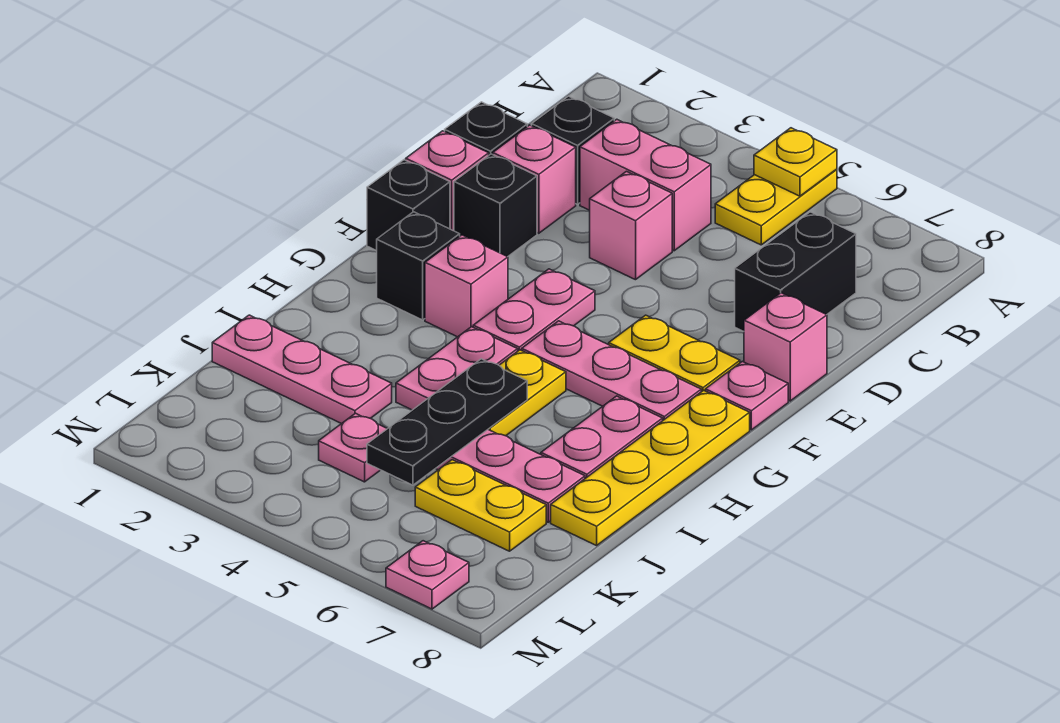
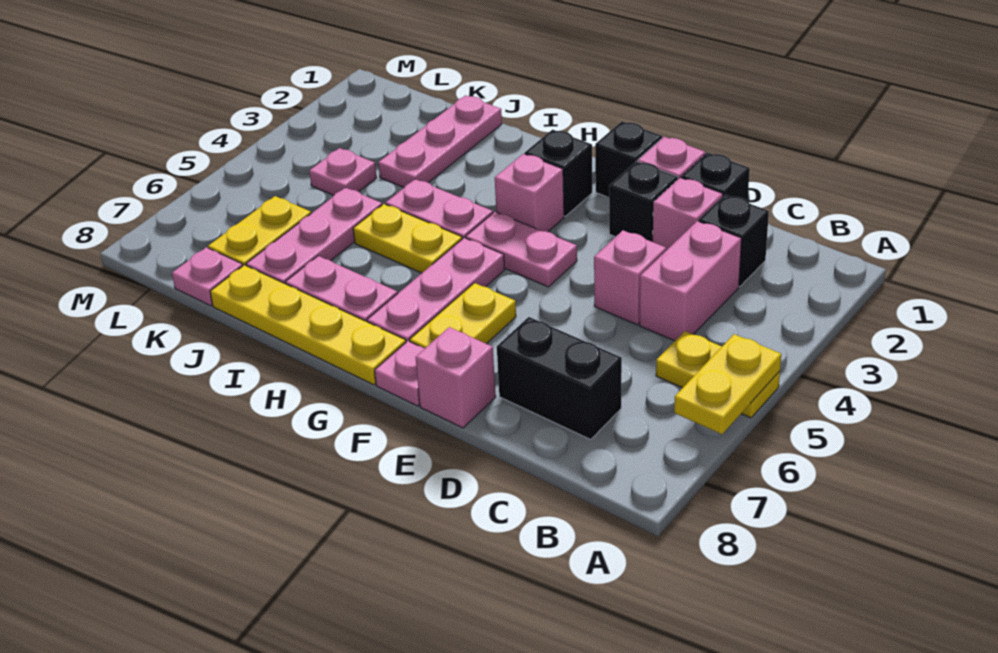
yellow 1x1 plate [754,128,837,196] -> yellow 1x2 plate [674,334,781,434]
black 1x3 plate [367,359,527,485] -> none
pink 1x1 plate [386,541,469,609] -> pink 1x1 plate moved to [172,247,243,306]

